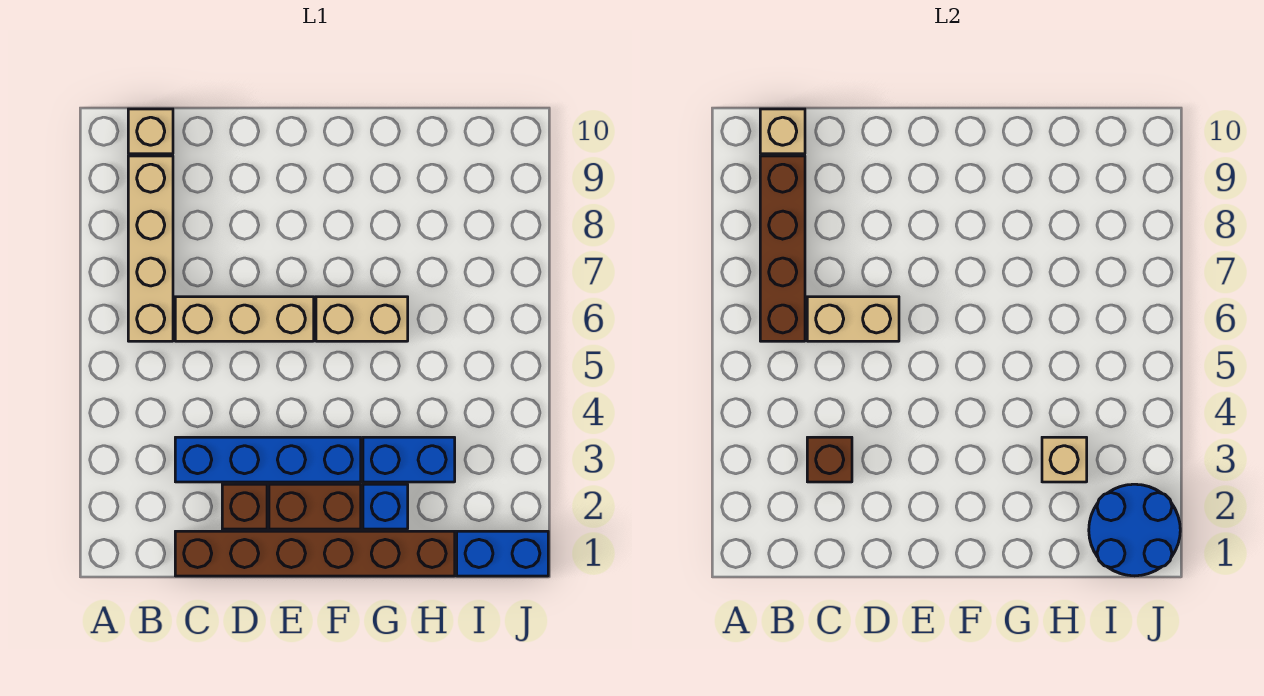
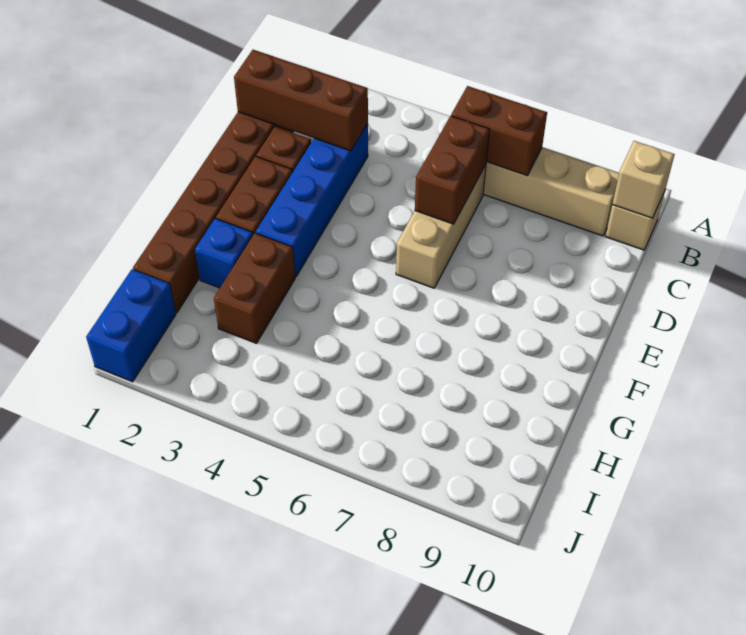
brown 1x4 brick [760,156,805,341] -> brown 1x2 brick [451,86,547,176]
brown 1x1 brick [807,437,852,482] -> brown 1x3 brick [234,50,368,151]
tan 1x2 brick [807,297,899,341] -> brown 1x2 brick [415,116,490,224]
tan 1x2 brick [316,297,408,341] -> none
blue 1x2 brick [363,437,455,482] -> brown 1x2 brick [214,233,295,343]
tan 1x1 brick [1042,437,1087,482] -> none
blue 2x2 round brick [1089,484,1180,576] -> none

